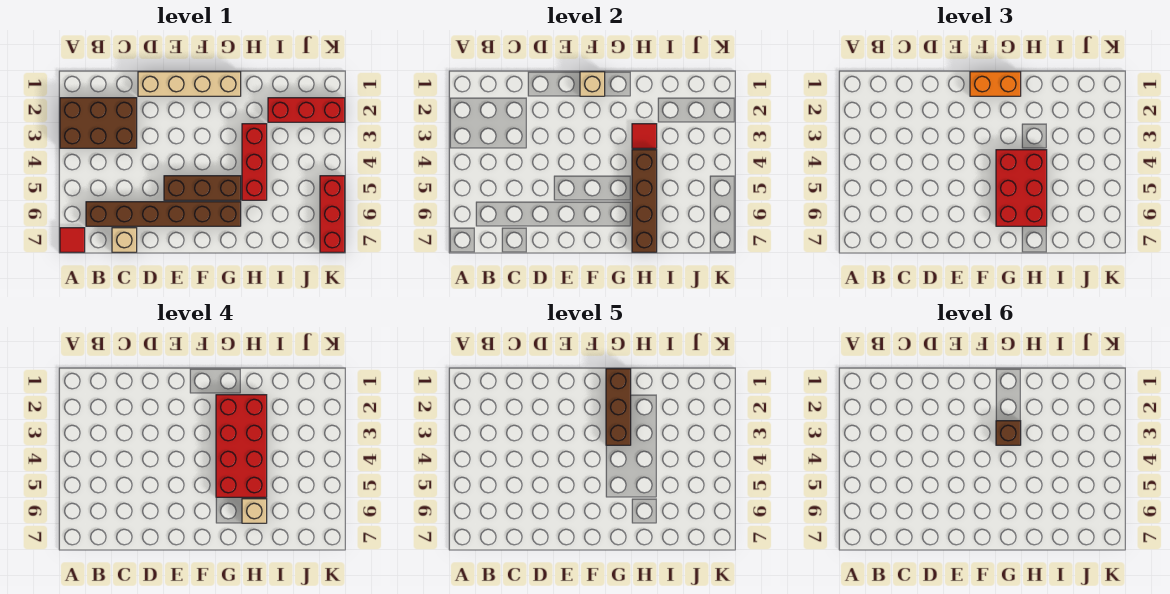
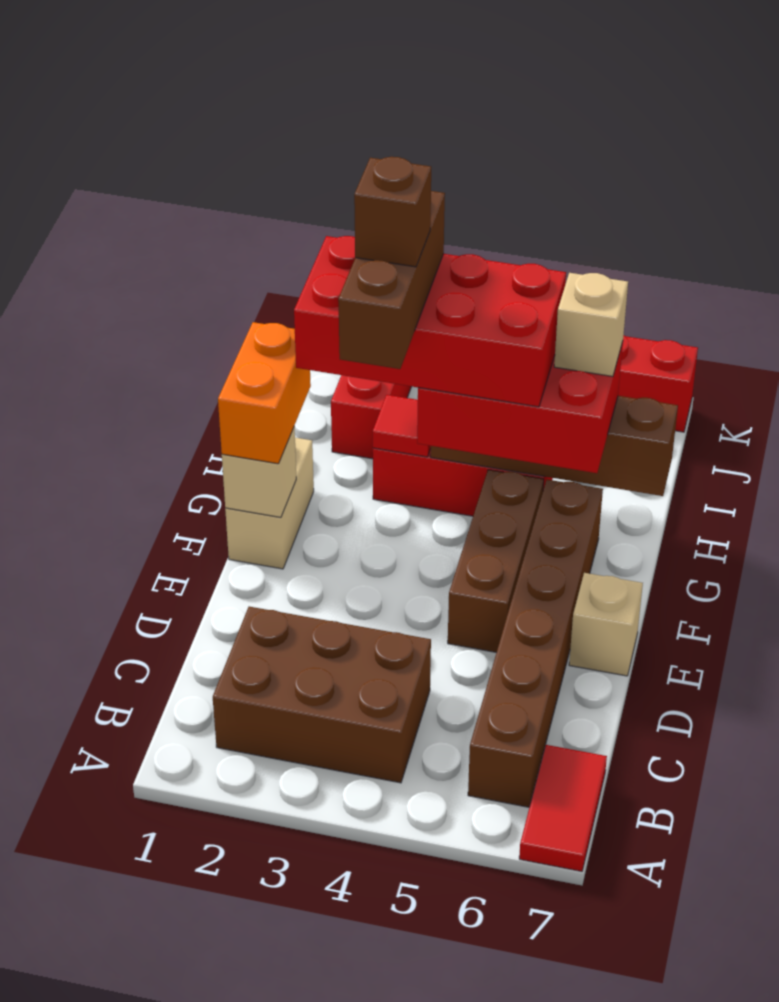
brown 2x3 brick [60,98,137,148] -> brown 2x3 brick turned to [213,607,431,783]
red 1x1 tile [60,228,85,252] -> red 1x2 tile [519,745,607,872]
tan 1x1 brick [112,228,137,252] -> tan 1x1 brick moved to [569,573,643,676]
tan 1x4 brick [138,72,241,96] -> tan 1x2 brick [225,438,314,569]
brown 1x3 brick [606,369,631,445] -> brown 1x3 brick turned to [338,191,445,369]

